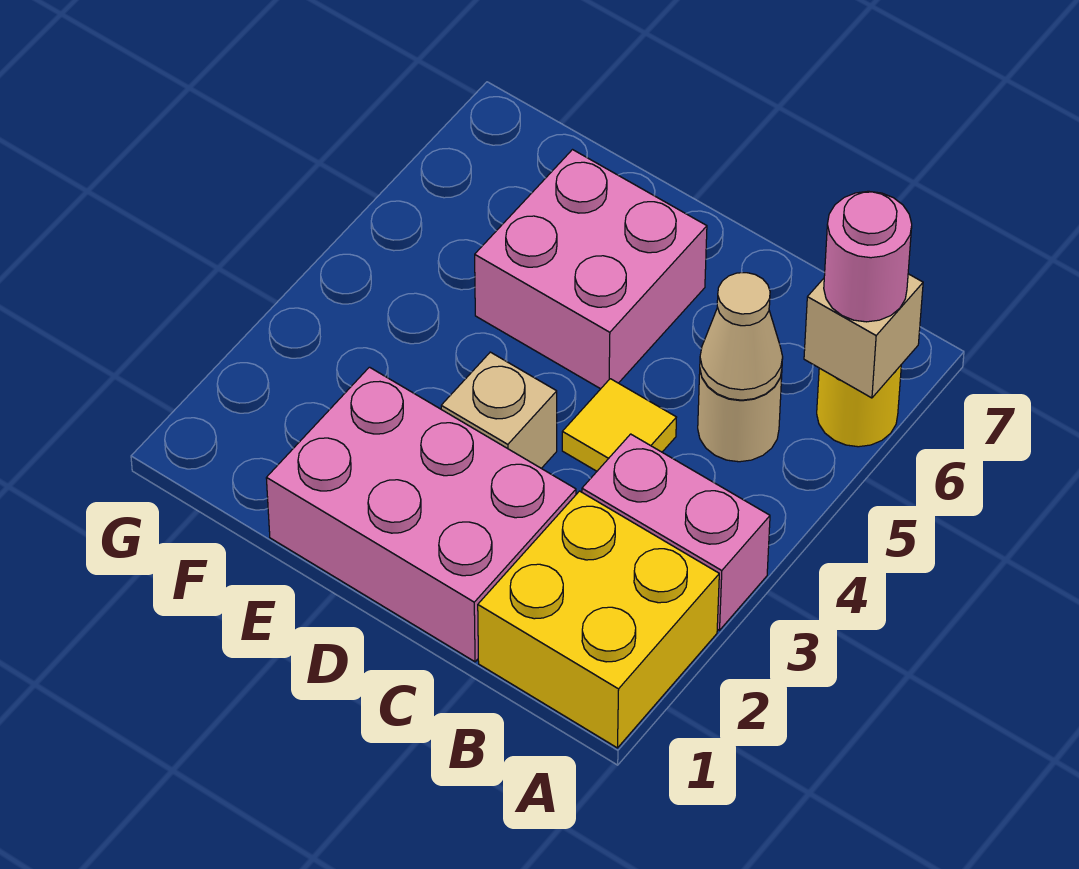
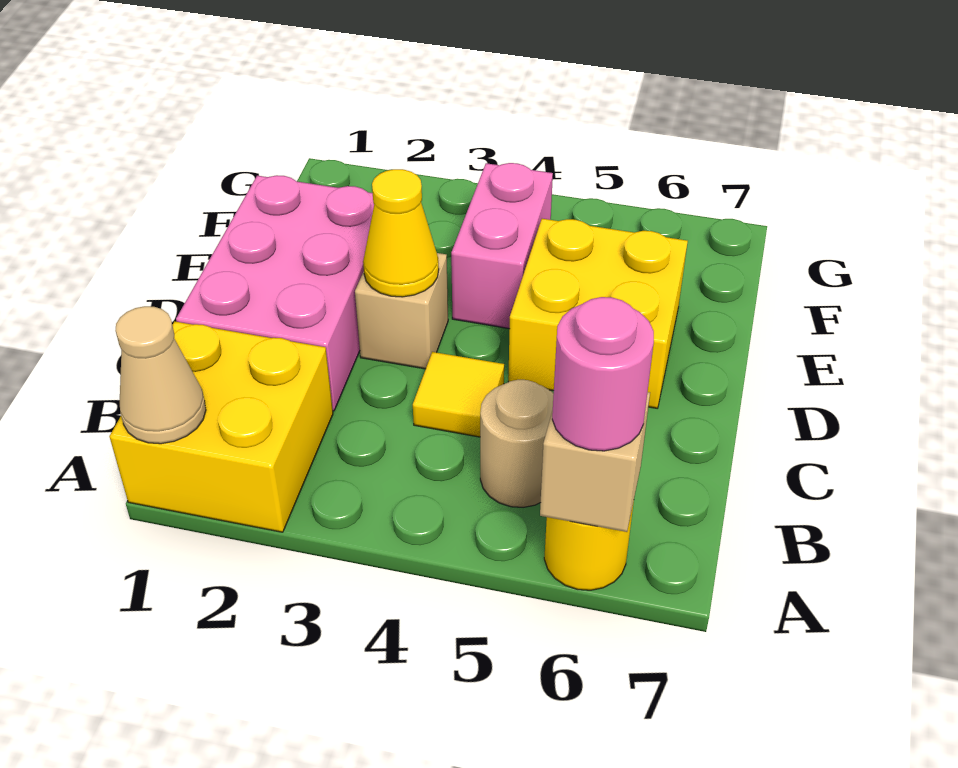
pink 1x2 brick [582,434,770,630] -> pink 1x2 brick moved to [451,163,553,329]
tan 1x1 cone [700,273,783,400] -> tan 1x1 cone moved to [115,306,206,444]
none -> yellow 1x1 cone [363,169,439,297]
pink 2x2 brick [475,150,707,389] -> yellow 2x2 brick [508,219,688,408]

